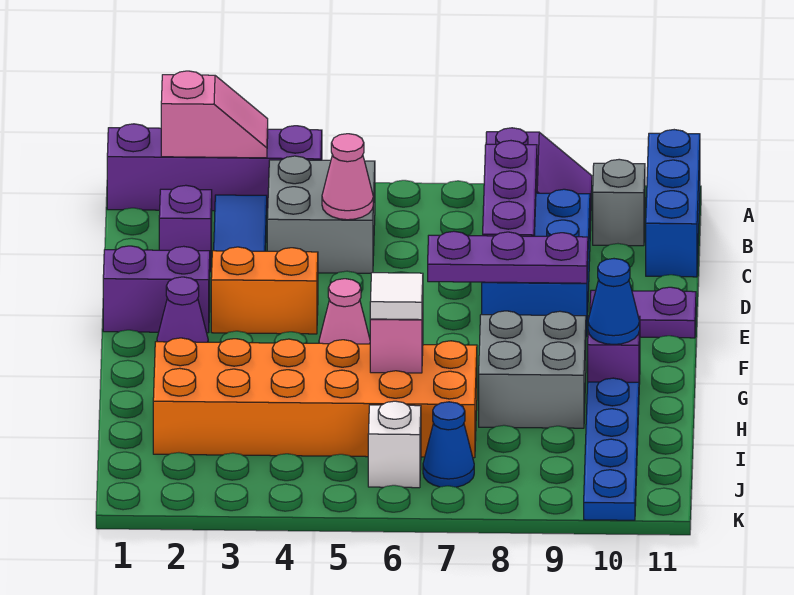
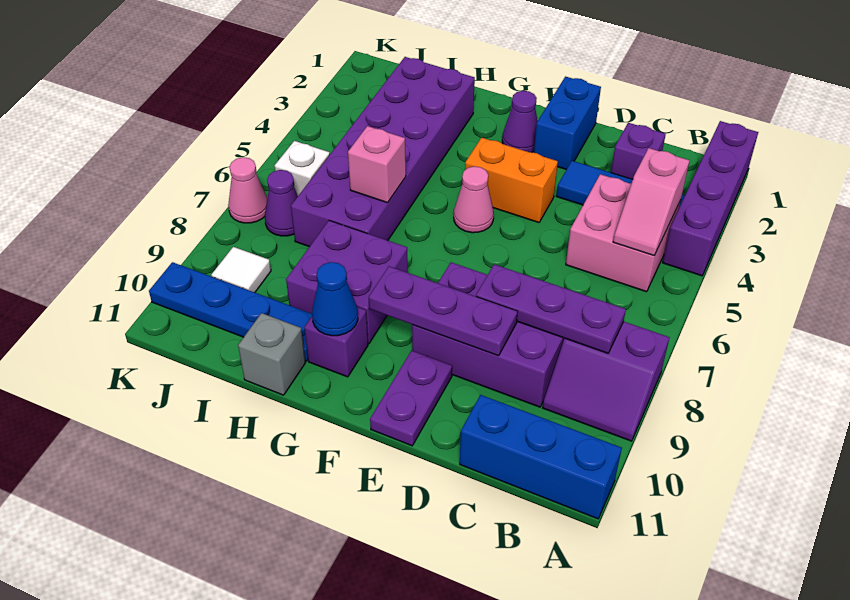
pink 1x2 slope [161,71,268,158] -> pink 1x2 slope moved to [613,148,690,255]
grey 2x2 brick [267,156,375,273] -> pink 2x2 brick [566,174,681,292]
grey 1x1 brick [593,159,645,246] -> grey 1x1 brick moved to [238,313,305,395]
pink 1x1 cone [322,134,373,220] -> pink 1x1 cone moved to [228,157,267,223]
blue 2x3 brick [482,189,590,337] -> purple 2x3 brick [412,262,565,407]
purple 1x2 brick [103,246,210,333] -> blue 1x2 brick [534,77,601,169]
orange 1x2 brick [211,247,318,334] -> orange 1x2 brick turned to [465,138,558,223]
purple 1x3 plate [428,231,588,283] -> purple 1x3 plate turned to [369,266,518,356]
grey 2x2 brick [479,311,586,428] -> purple 2x2 brick [286,221,408,344]
orange 2x6 brick [153,338,477,458] -> purple 2x6 brick [291,57,475,247]
white 1x1 tile [370,273,423,320] -> white 1x1 tile moved to [211,247,271,292]
blue 1x1 cone [423,402,474,487] -> purple 1x1 cone [265,170,298,236]

